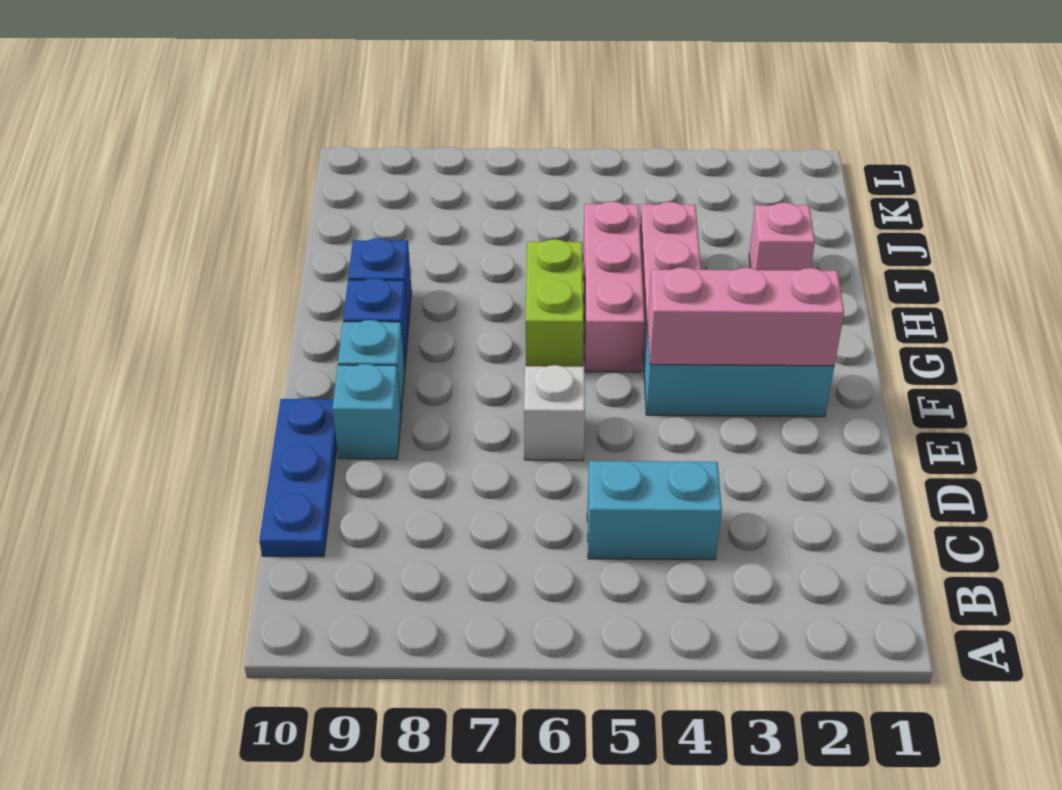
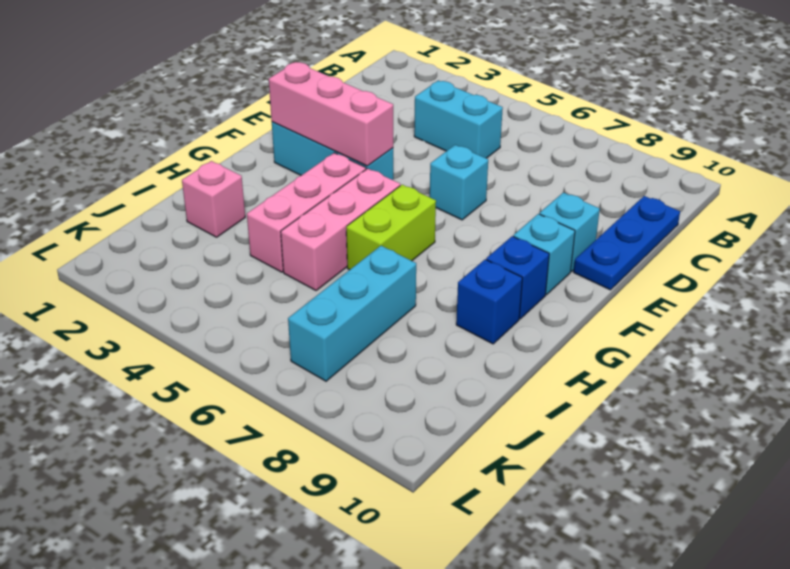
white 1x1 brick [524,365,585,461] -> cyan 1x1 brick [430,145,488,220]
none -> cyan 1x3 brick [288,246,416,381]

